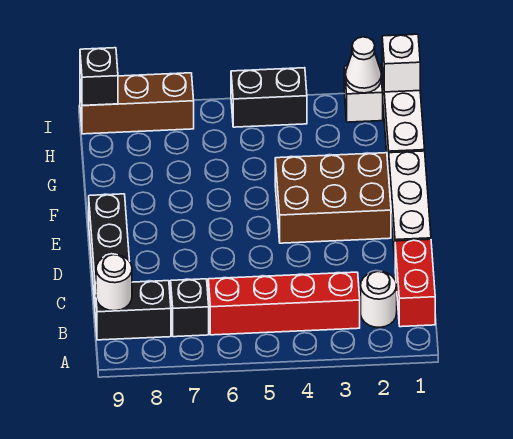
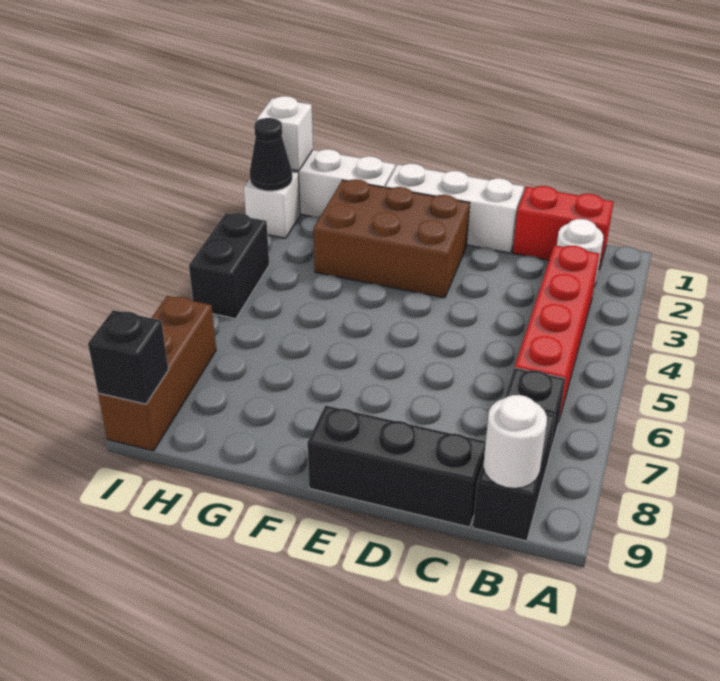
brown 2x3 brick [275,153,391,243] -> brown 2x3 brick turned to [313,179,470,298]
white 1x1 cone [346,37,381,93] -> black 1x1 cone [250,118,292,191]

